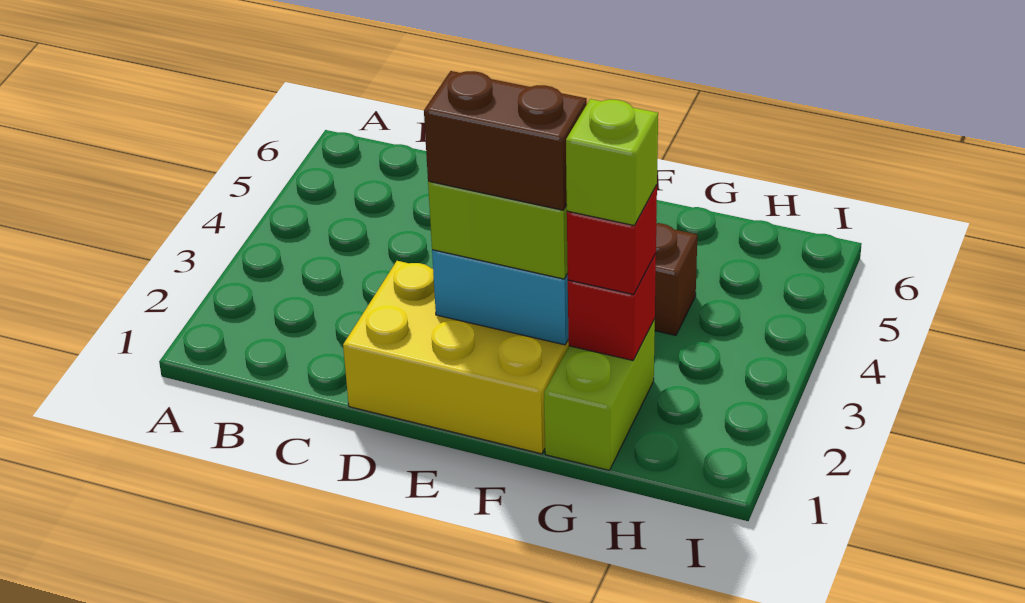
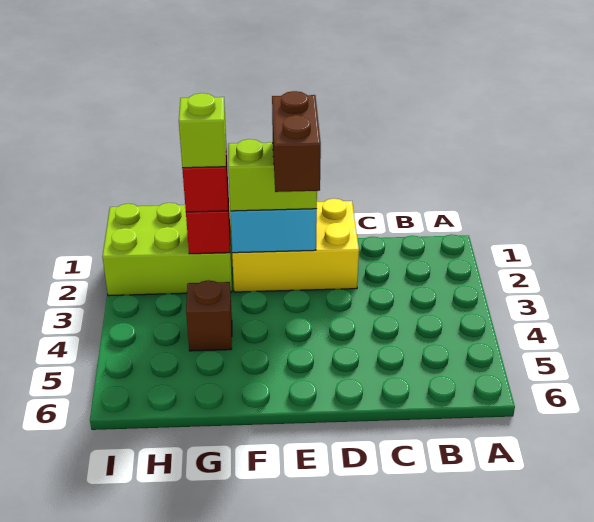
brown 1x2 brick [424,71,587,210] -> brown 1x2 brick turned to [272,91,321,192]
lime 1x2 brick [544,320,655,470] -> lime 2x3 brick [102,203,232,296]

